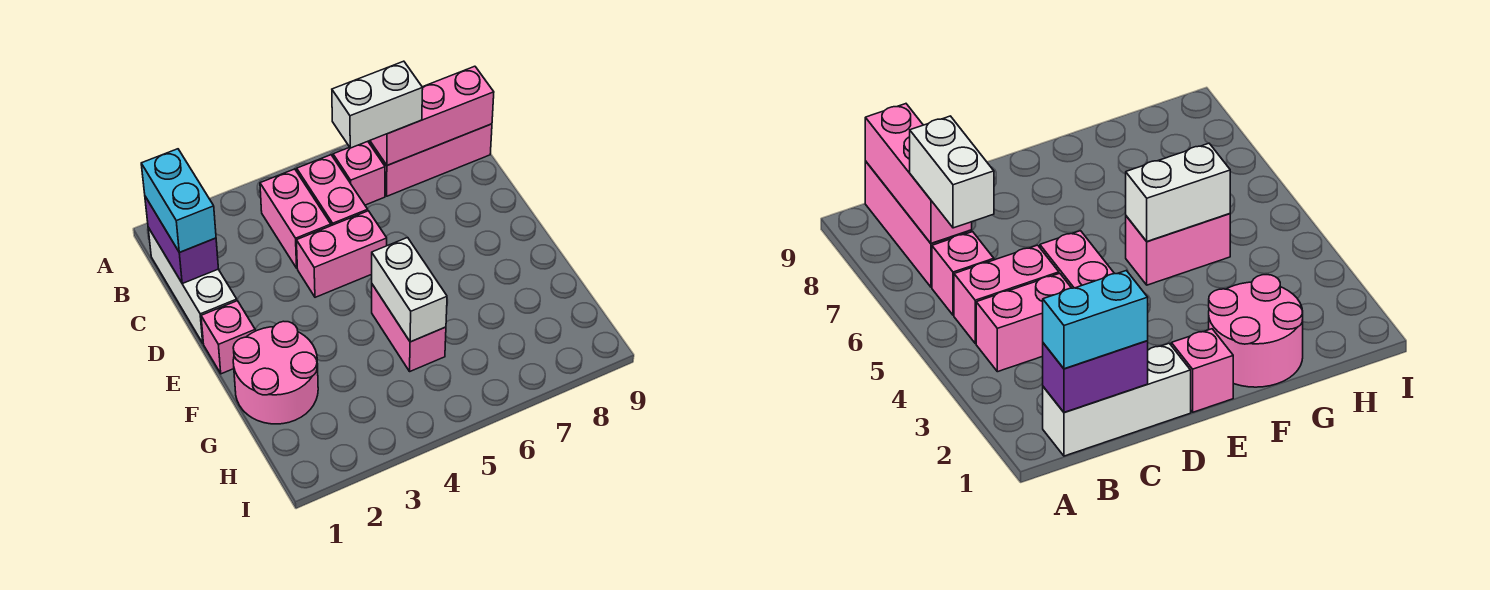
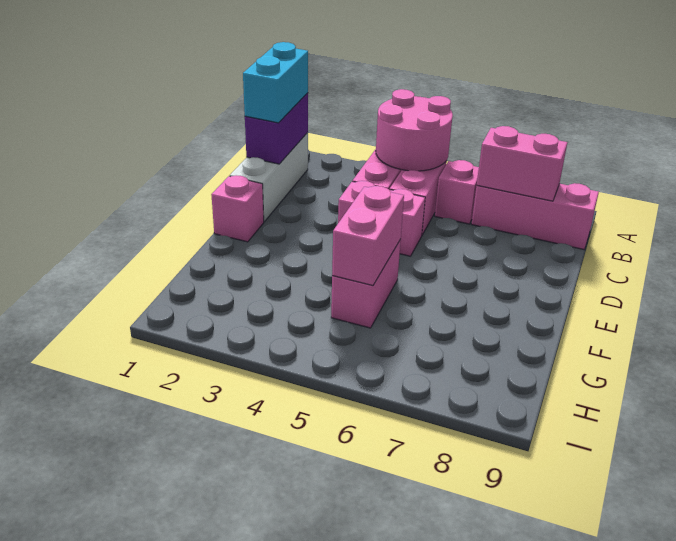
white 1x2 brick [332,61,423,148] -> none
pink 1x3 brick [370,66,494,165] -> pink 1x2 brick [477,126,567,201]
pink 2x2 round brick [233,321,318,424] -> pink 2x2 round brick moved to [376,89,453,171]
white 1x2 brick [372,237,447,342] -> pink 1x2 brick [332,186,404,286]

